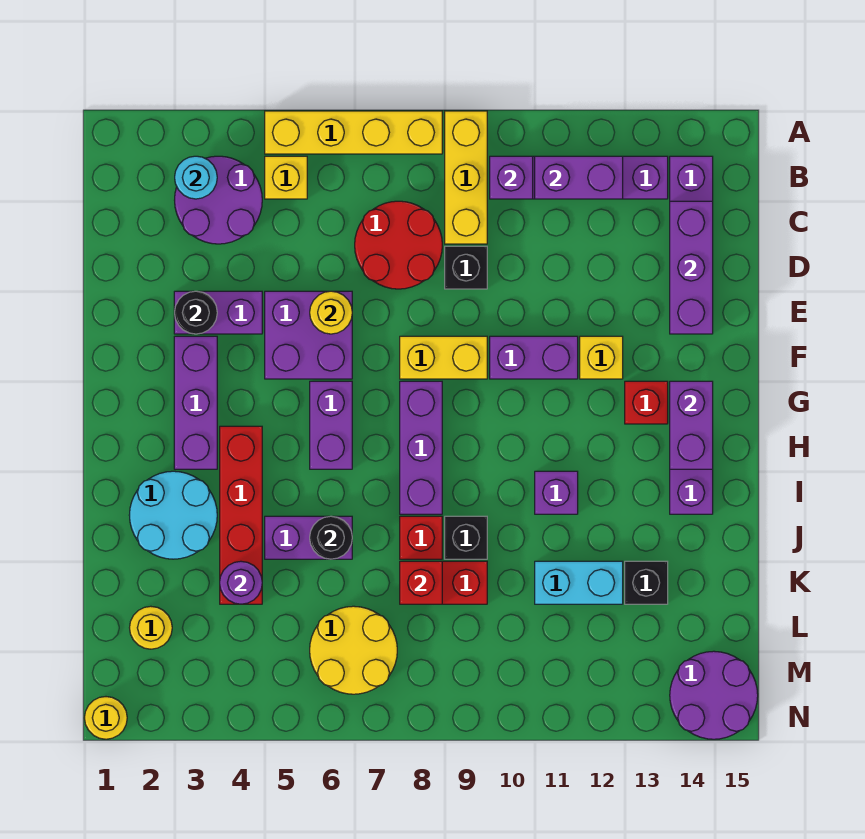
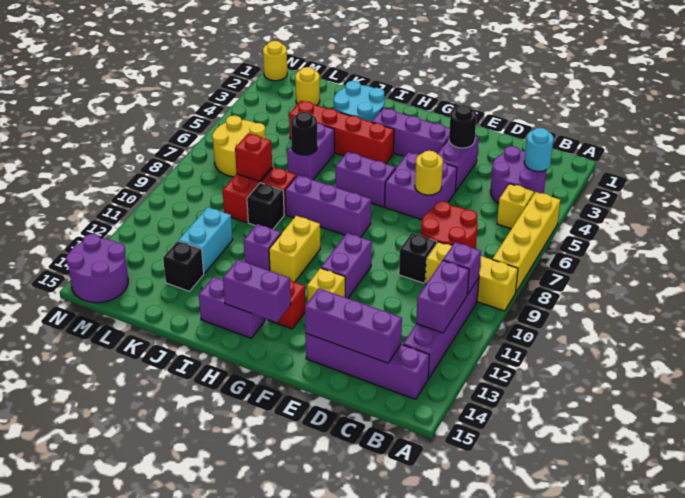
yellow 1x2 brick [400,336,487,379] -> yellow 1x2 brick moved to [269,216,320,282]
purple 1x1 round brick [220,561,262,604] -> none

